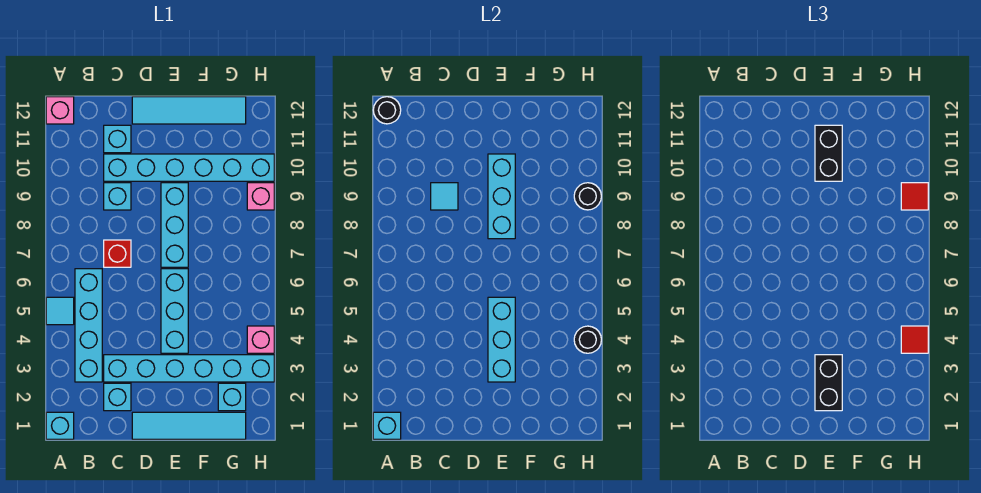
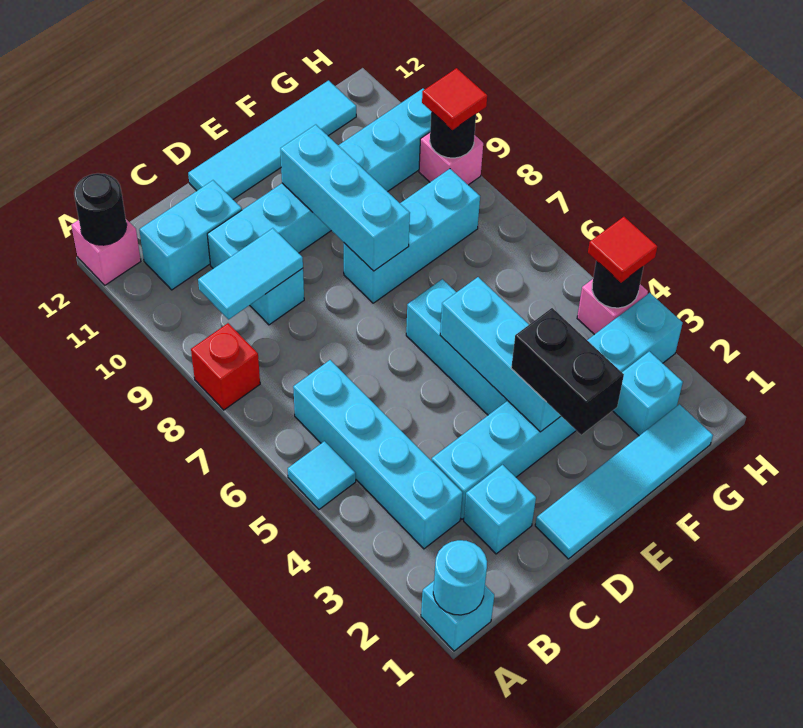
cyan 1x1 brick [373,412,401,439] -> cyan 1x1 round brick [433,540,487,615]
red 1x1 brick [104,240,131,267] -> red 1x1 brick moved to [191,323,260,410]
cyan 1x1 tile [431,183,458,210] -> cyan 1x2 tile [198,228,303,320]
cyan 1x1 brick [104,125,131,153] -> cyan 1x2 brick [139,180,242,290]
cyan 1x3 brick [161,183,188,267] -> cyan 1x3 brick turned to [344,169,480,303]
black 1x2 brick [815,125,842,181] -> none

